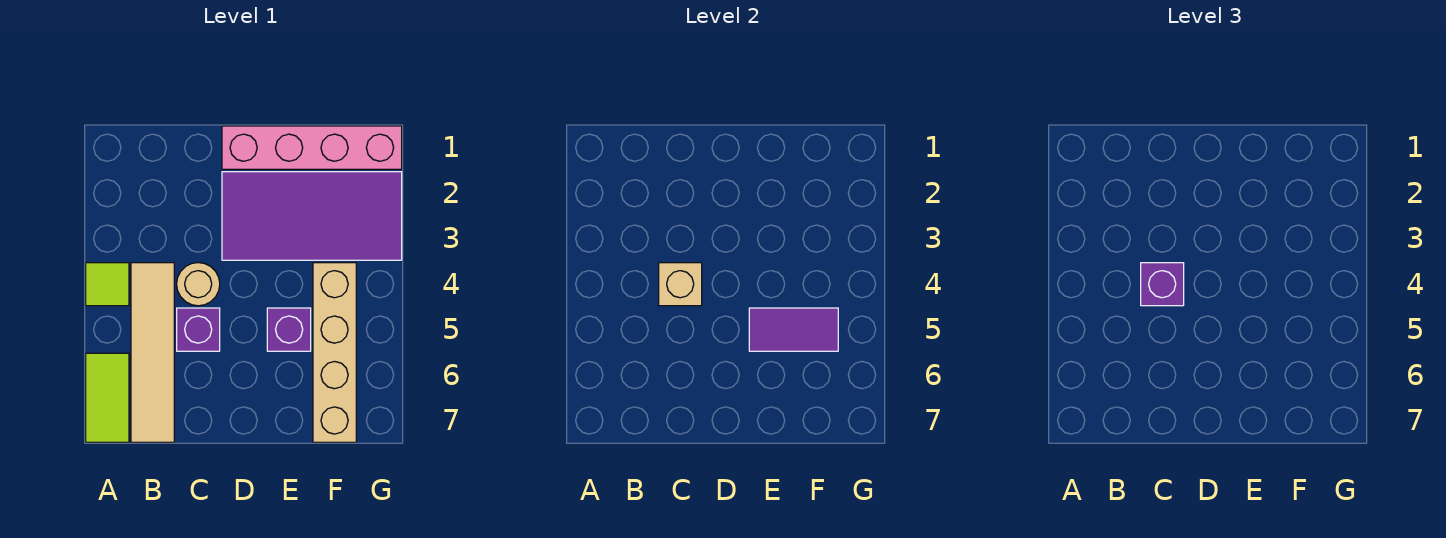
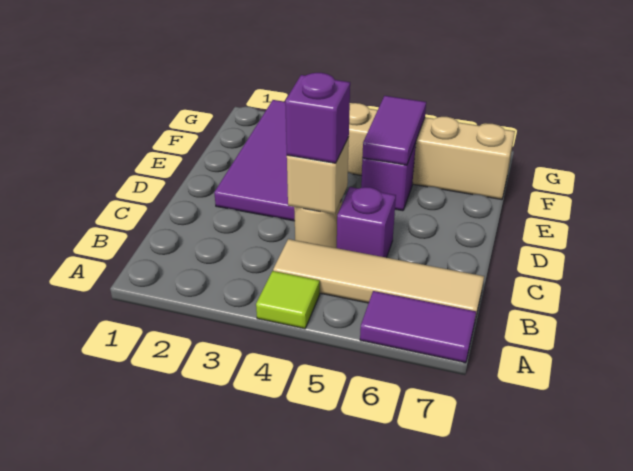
lime 1x2 tile [86,353,129,442] -> purple 1x2 tile [360,291,476,363]
pink 1x4 brick [222,126,402,169] -> none

